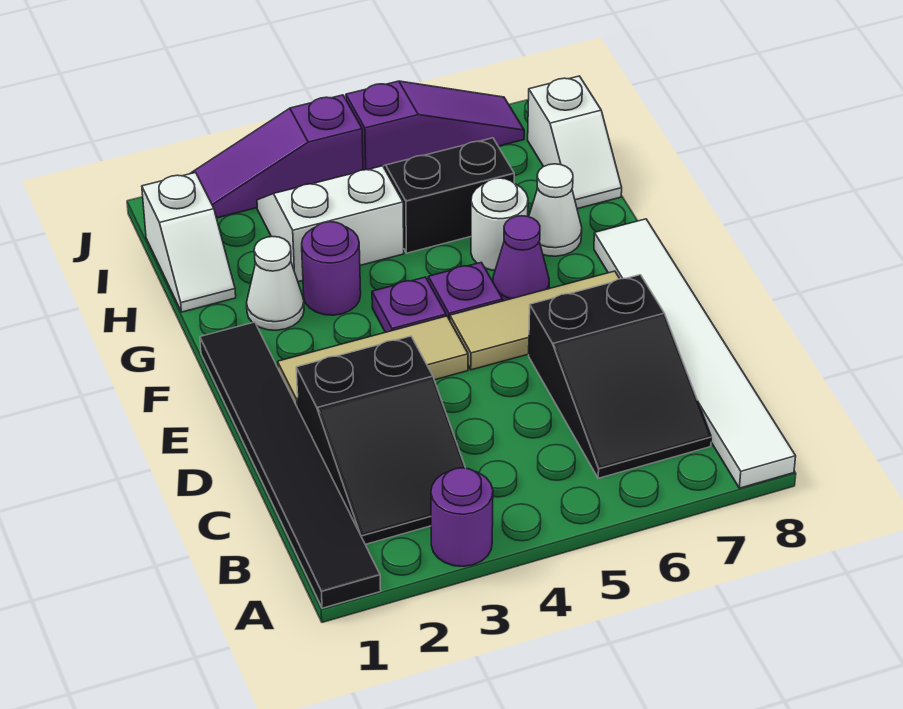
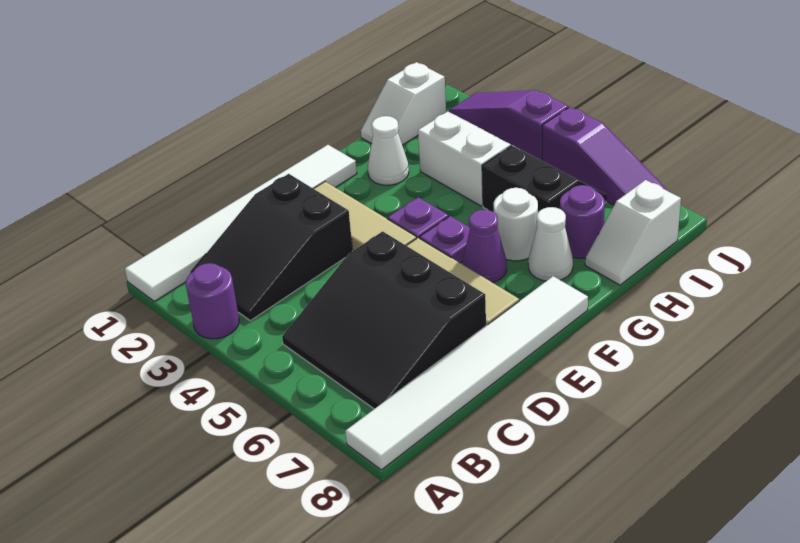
black 1x6 tile [200,322,381,608] -> white 1x6 tile [125,145,357,301]
black 2x3 slope [529,275,711,478] -> black 3x3 slope [282,231,486,409]
purple 1x1 round brick [302,222,361,315] -> purple 1x1 round brick moved to [560,185,605,259]

